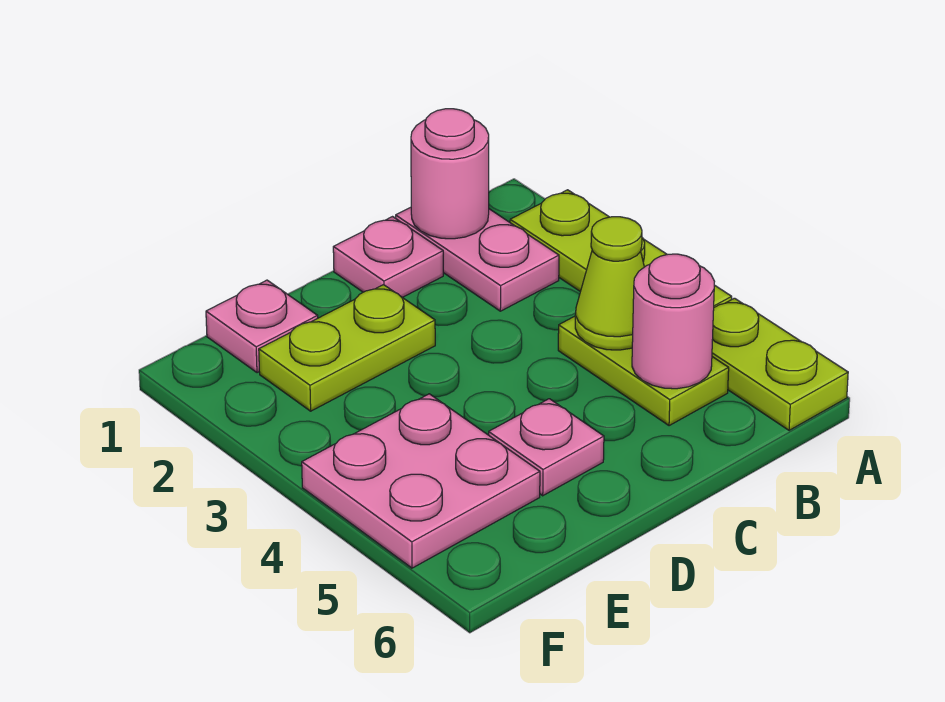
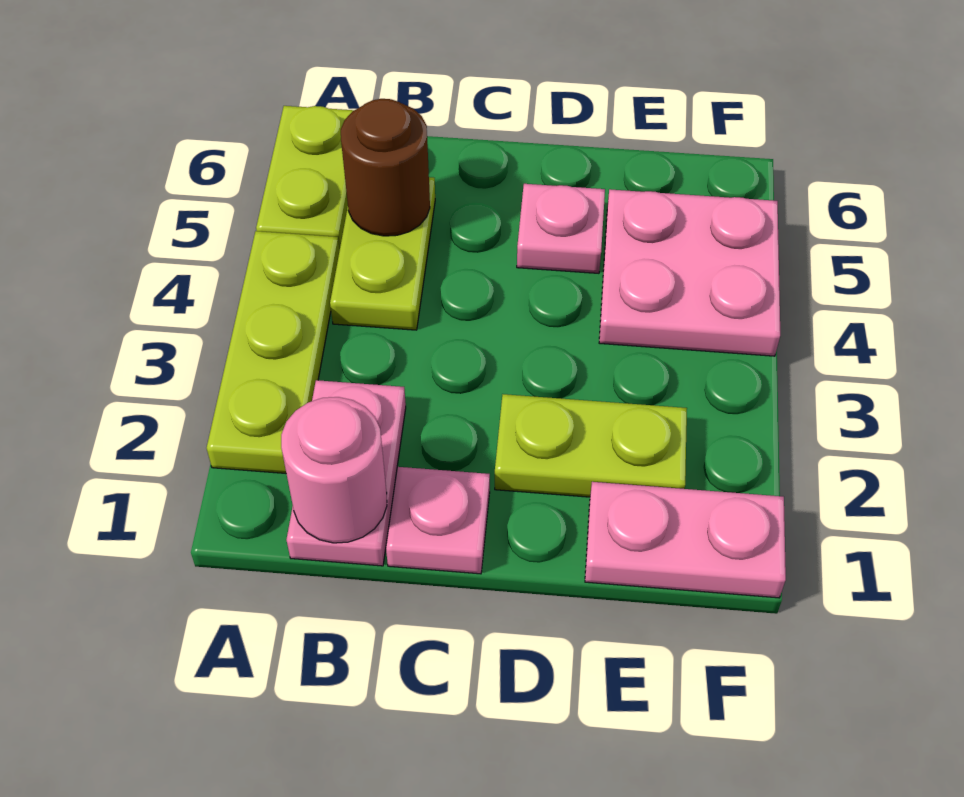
lime 1x1 cone [575,217,644,350] -> none
pink 1x1 round brick [632,254,715,389] -> brown 1x1 round brick [341,99,430,236]
pink 1x1 plate [206,280,318,373] -> pink 1x2 plate [585,482,786,598]

